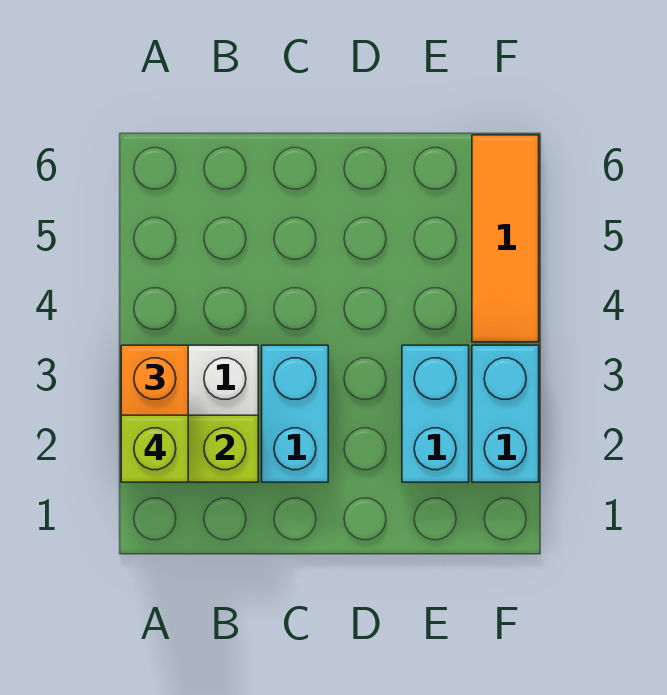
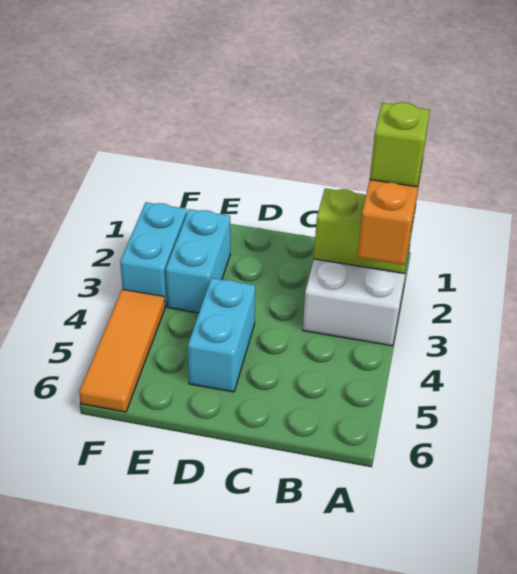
cyan 1x2 brick [262,345,328,482] -> cyan 1x2 brick moved to [188,278,255,392]

